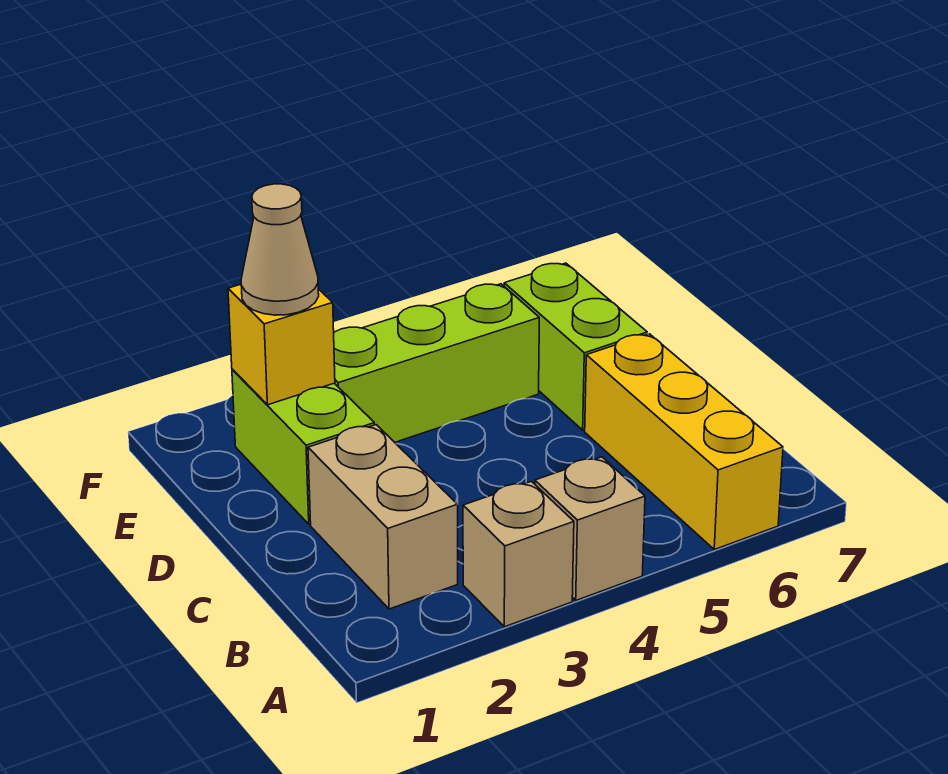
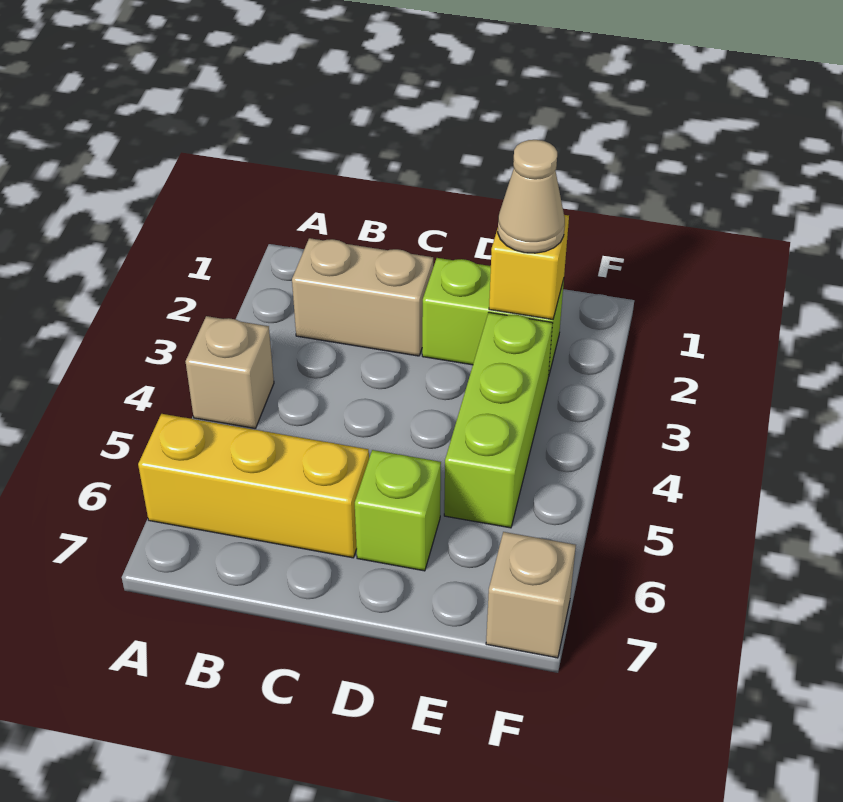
tan 1x1 brick [463,481,574,627] -> tan 1x1 brick moved to [486,532,576,658]
lime 1x2 brick [504,263,647,430] -> lime 1x1 brick [355,450,441,571]

